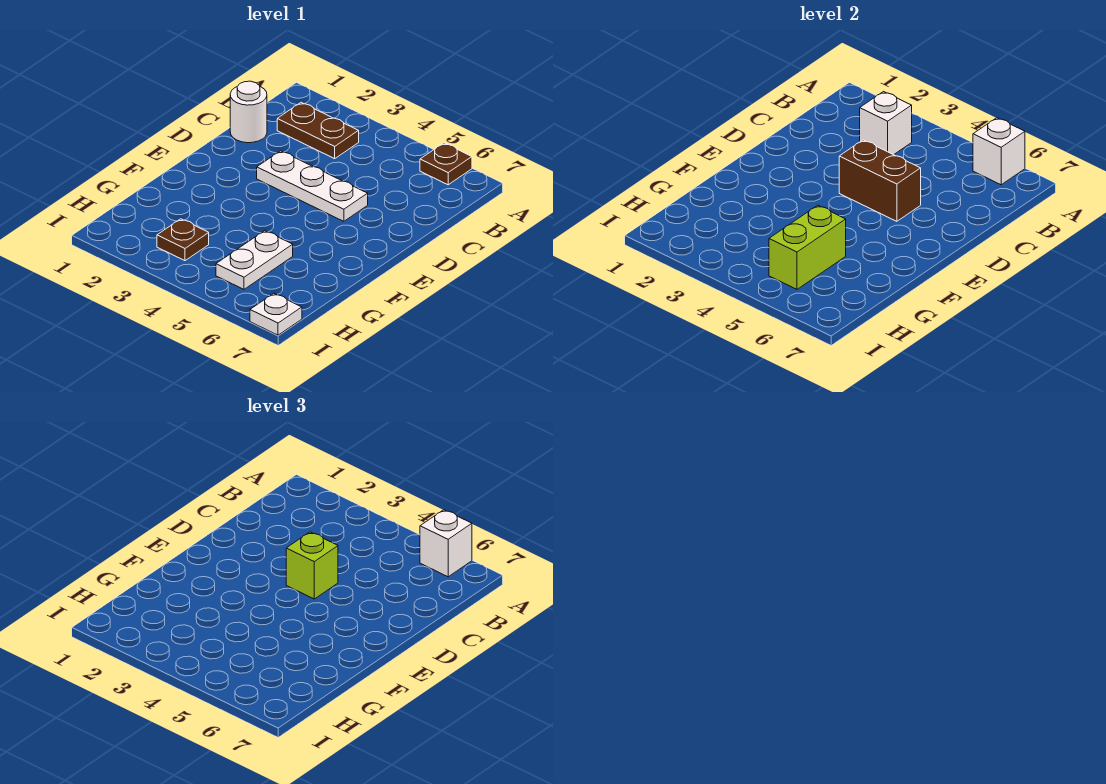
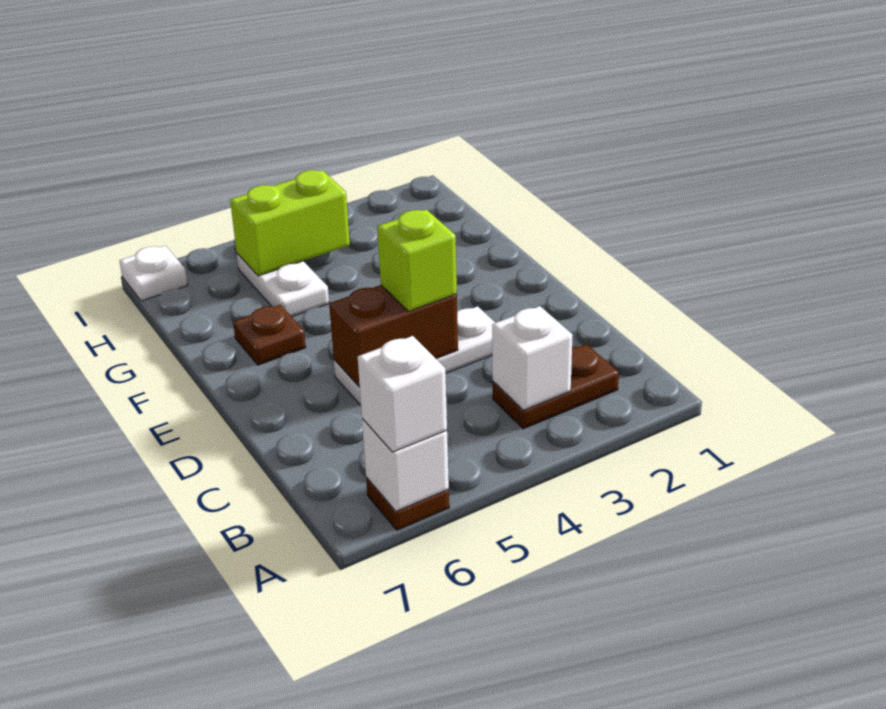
white 1x1 round brick [230,81,267,143] -> none
lime 1x2 brick [769,205,846,289] -> lime 1x2 brick turned to [230,170,350,276]
brown 1x1 plate [157,219,209,261] -> brown 1x1 plate moved to [233,305,306,365]

